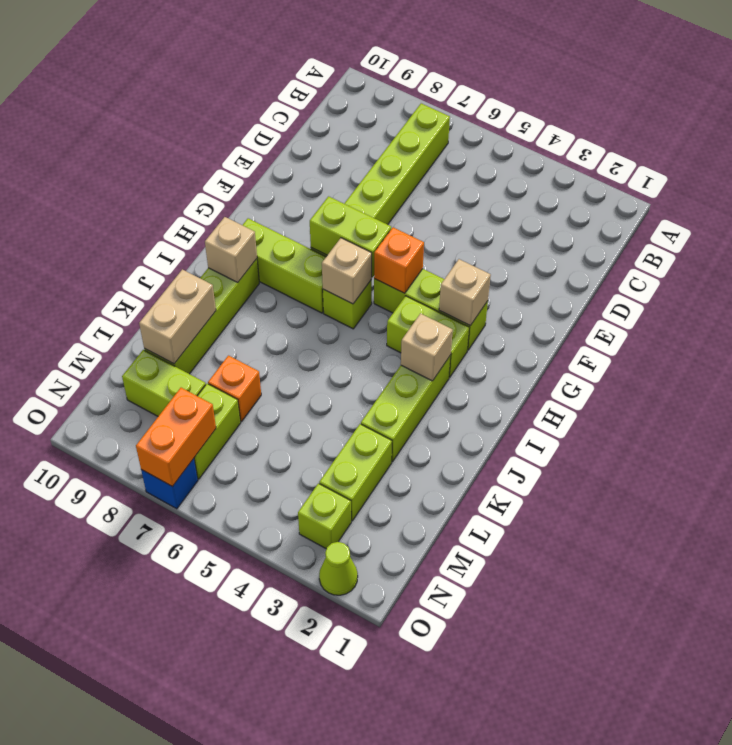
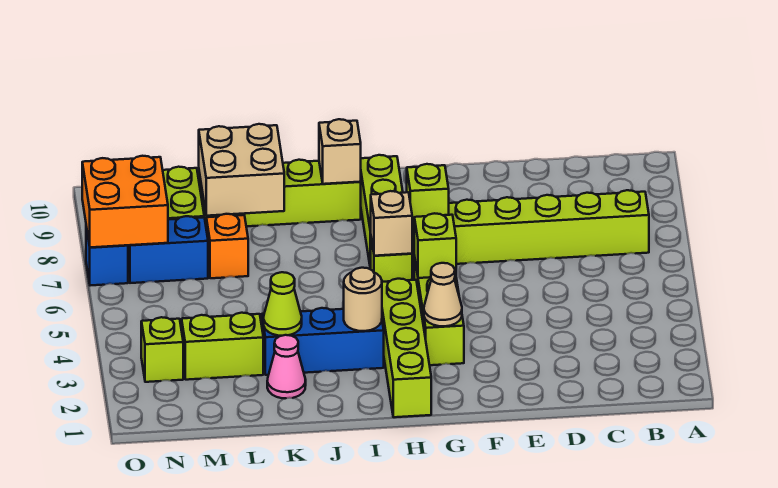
tan 1x1 brick [439,259,491,326] -> tan 1x1 cone [424,263,462,326]
orange 1x1 brick [374,228,424,293] -> lime 1x1 brick [414,213,456,278]
lime 1x2 brick [310,196,391,277] -> lime 1x1 brick [407,164,449,229]
lime 1x2 brick [387,296,469,377] -> lime 1x4 brick [382,279,431,417]
lime 1x3 brick [361,355,451,462] -> blue 1x3 brick [262,308,384,375]
tan 1x1 brick [401,314,453,381] -> tan 1x1 round brick [344,268,382,331]
none -> pink 1x1 cone [267,335,306,398]
tan 1x2 brick [139,269,216,364] -> tan 2x2 brick [199,124,284,216]
lime 1x2 brick [194,384,241,479] -> blue 1x2 brick [128,216,208,283]
orange 1x2 brick [136,388,216,487] -> orange 2x2 brick [82,156,168,247]
lime 1x1 cone [319,542,358,595] -> lime 1x1 cone moved to [264,272,302,336]

